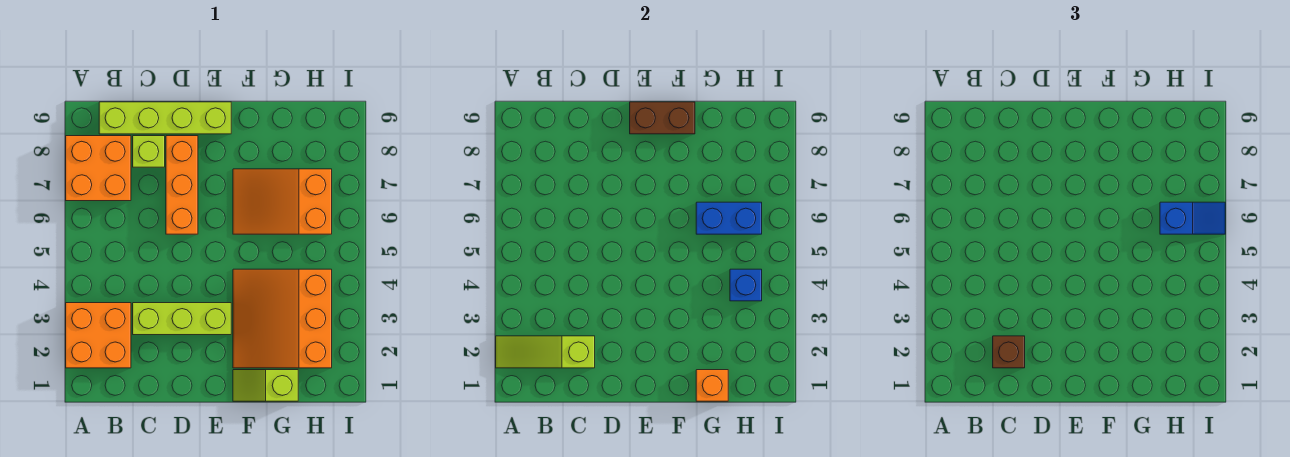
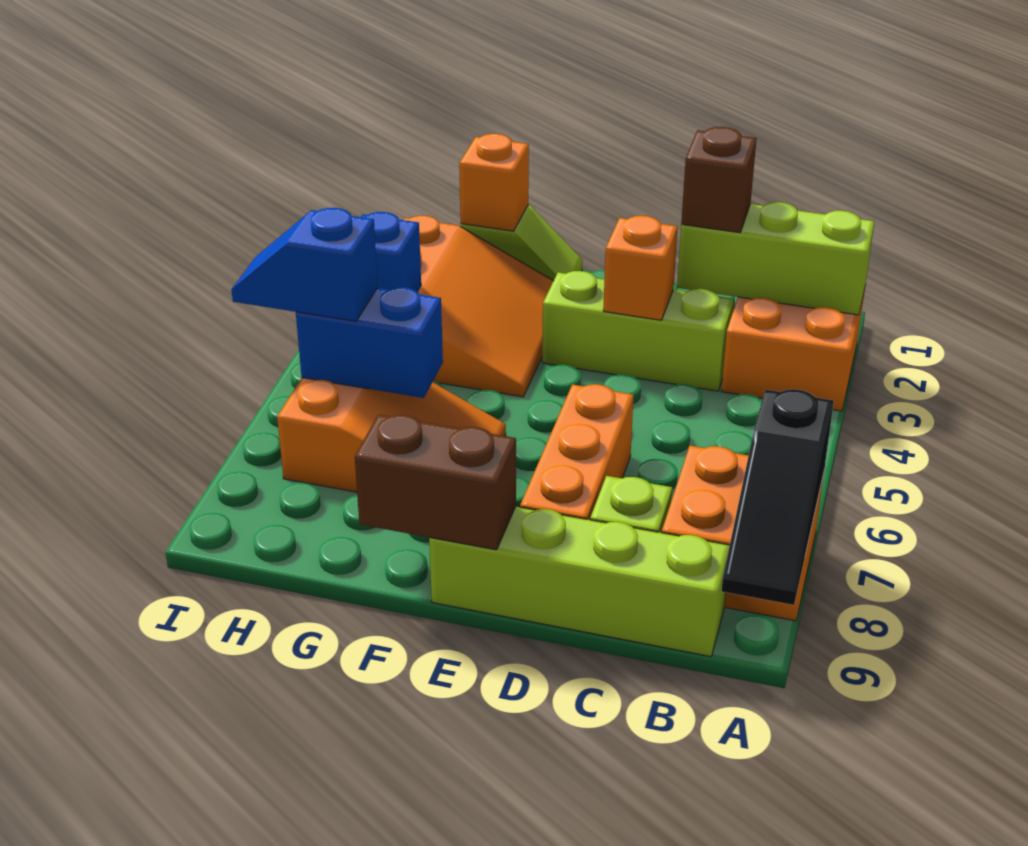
lime 1x3 slope [496,336,595,368] -> lime 1x3 brick [677,202,874,315]
none -> black 1x3 slope [721,389,834,605]
none -> orange 1x1 brick [603,216,678,320]

